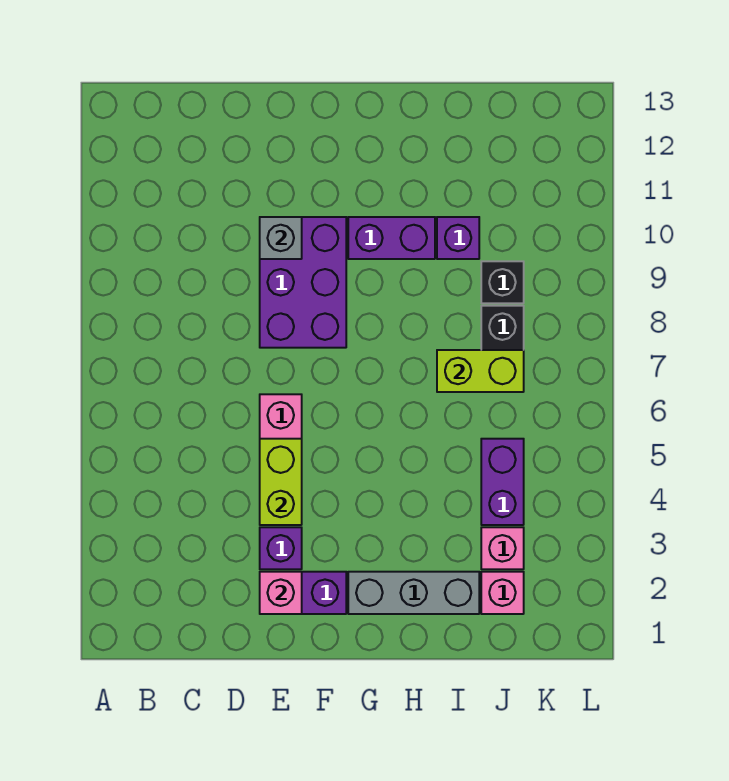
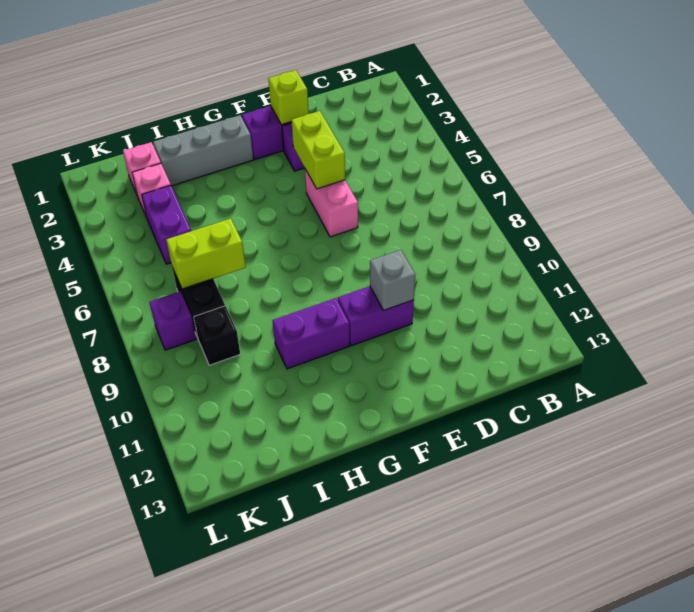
pink 1x1 brick [260,572,302,614] -> lime 1x1 brick [268,70,309,125]
purple 2x3 brick [260,217,346,348] -> purple 1x2 brick [338,286,414,346]
purple 1x1 brick [437,217,479,259] -> purple 1x1 brick moved to [149,291,196,350]

